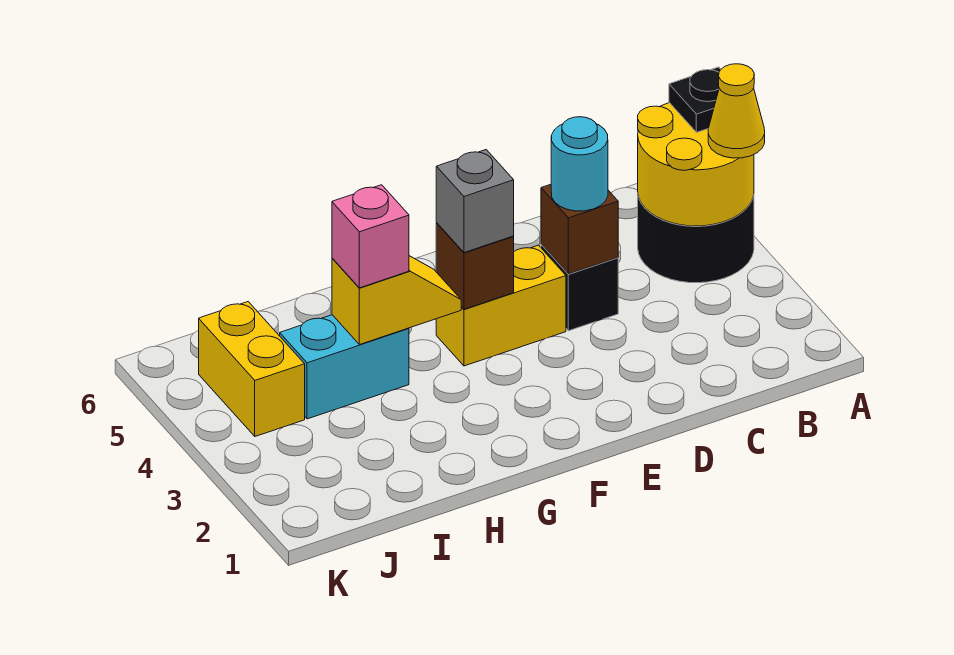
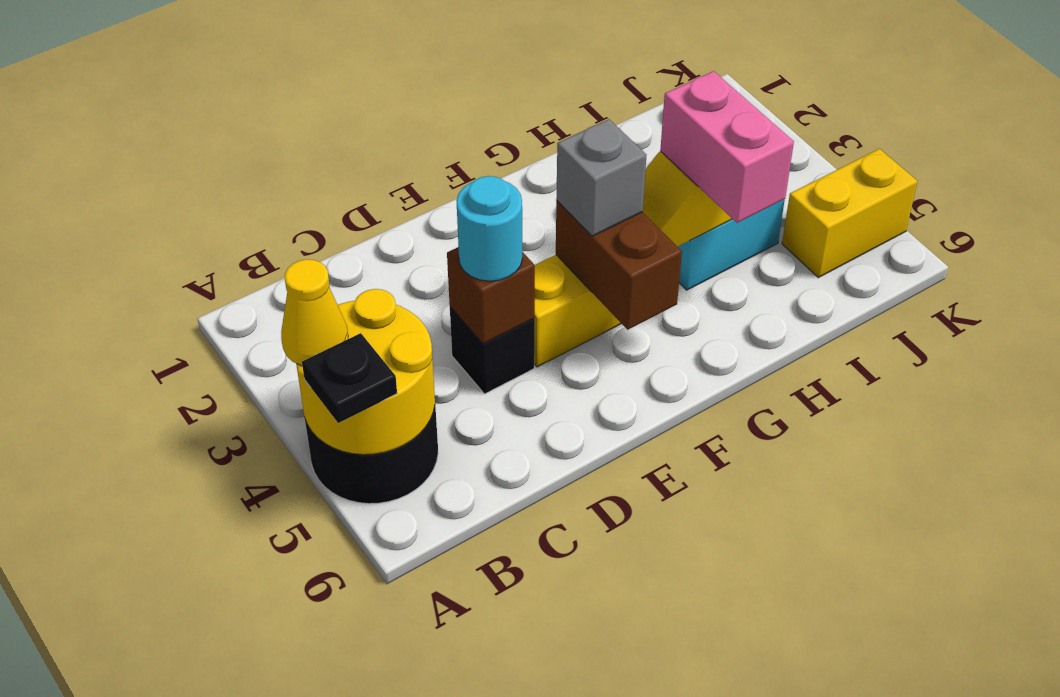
brown 1x1 brick [436,223,514,309] -> brown 1x2 brick [556,201,682,330]
pink 1x1 brick [332,185,409,288] -> pink 1x2 brick [660,71,794,223]
yellow 1x2 brick [199,302,305,436] -> yellow 1x2 brick turned to [782,149,917,278]

